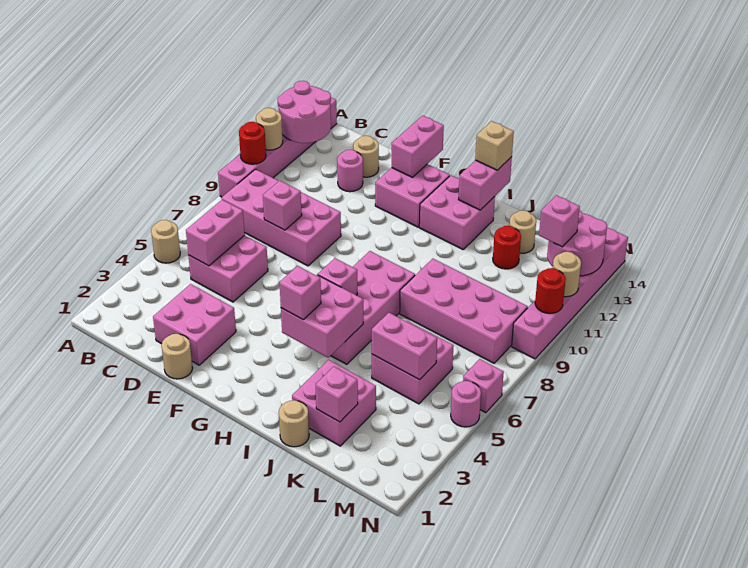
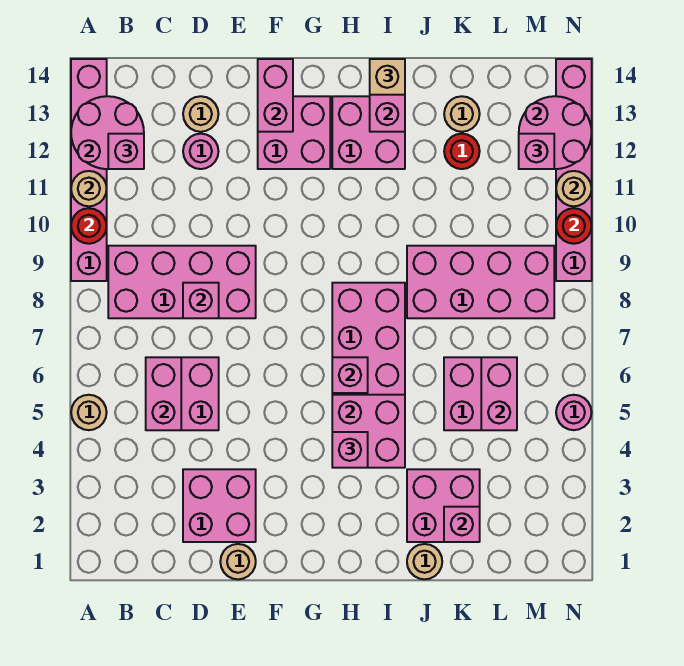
pink 1x2 brick [372,313,437,380] -> pink 1x2 brick turned to [481,357,517,430]
pink 1x1 brick [463,359,504,413] -> pink 1x1 brick moved to [108,134,144,169]

